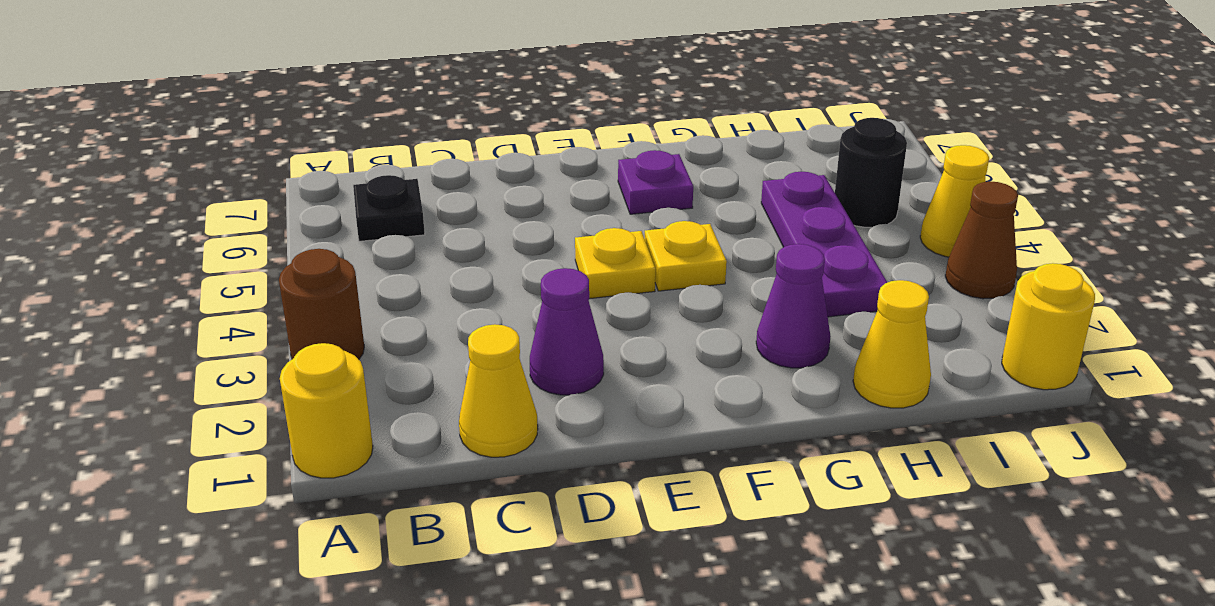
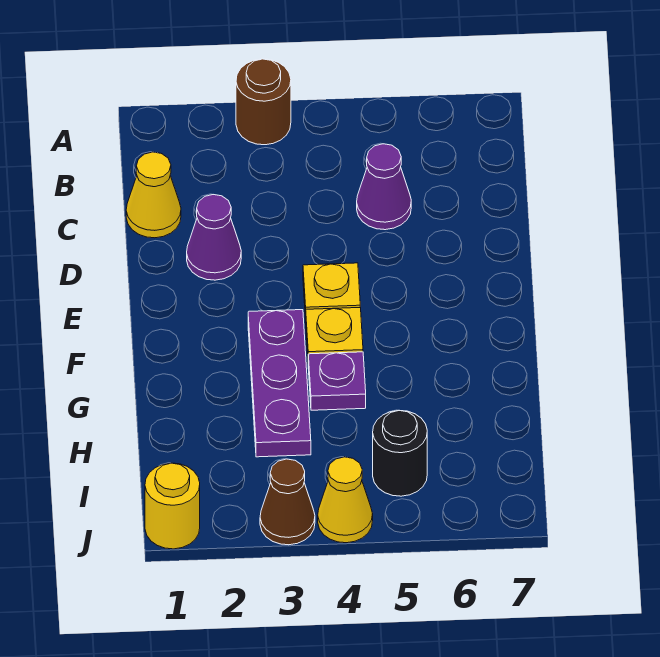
yellow 1x1 round brick [280,343,373,478] -> none
black 1x1 plate [353,175,425,241] -> none
purple 1x1 plate [618,150,693,214] -> purple 1x1 plate moved to [308,352,366,410]
purple 1x1 cone [756,244,831,368] -> purple 1x1 cone moved to [357,144,411,230]
yellow 1x1 cone [853,280,931,408] -> none
purple 1x3 plate [761,172,887,317] -> purple 1x3 plate turned to [248,310,311,457]

